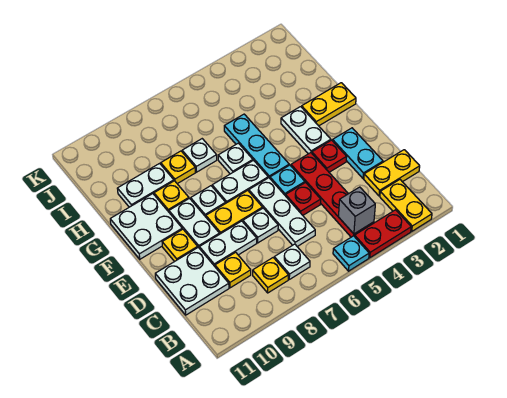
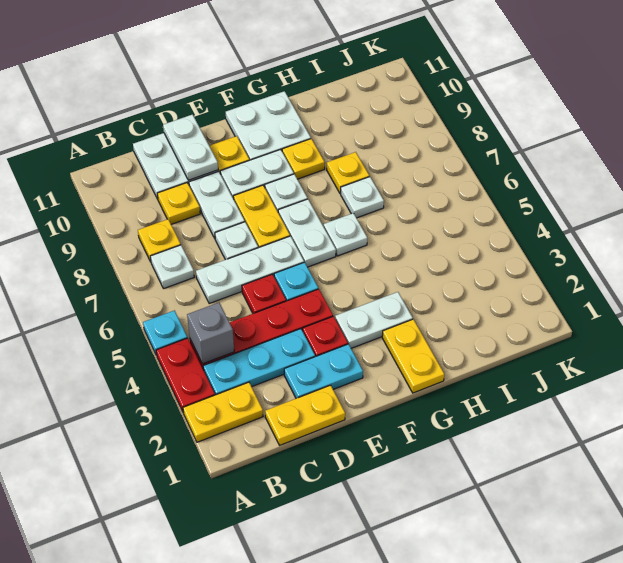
yellow 1x2 plate [364,150,420,196] -> yellow 1x2 plate turned to [265,385,345,445]
cyan 1x3 plate [224,114,289,178] -> cyan 1x3 plate moved to [203,329,315,395]
white 1x2 plate [117,163,174,207] -> white 1x2 plate moved to [163,115,218,180]

